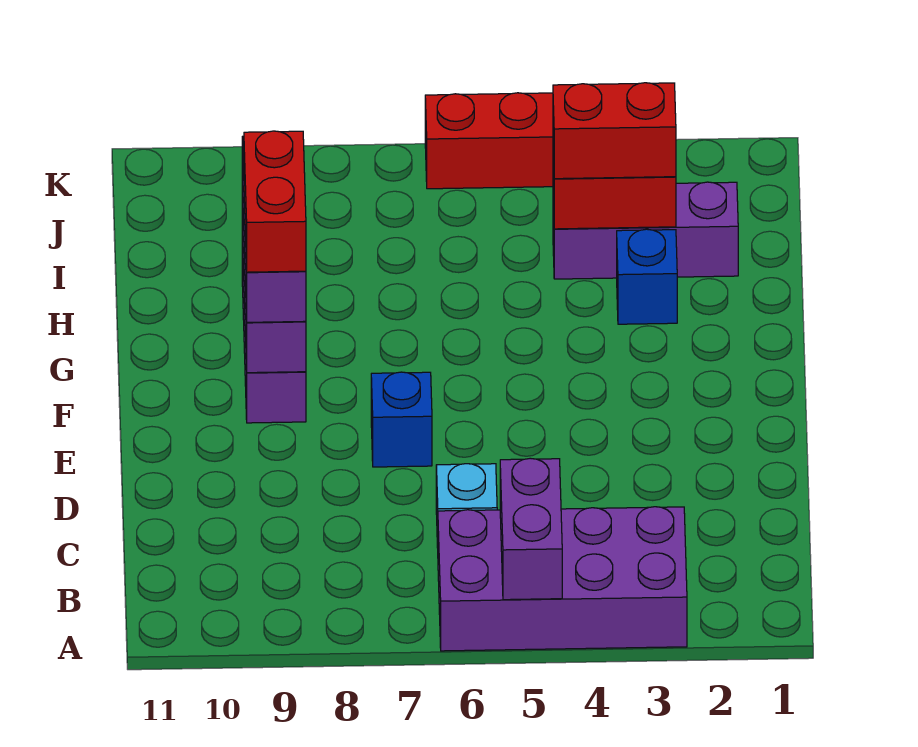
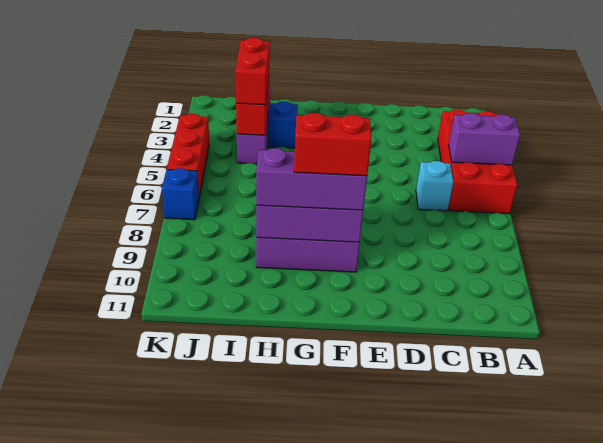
purple 2x4 brick [438,507,687,651] -> red 2x4 brick [438,110,517,214]
blue 1x1 brick [371,372,432,467] -> blue 1x1 brick moved to [162,168,199,220]

